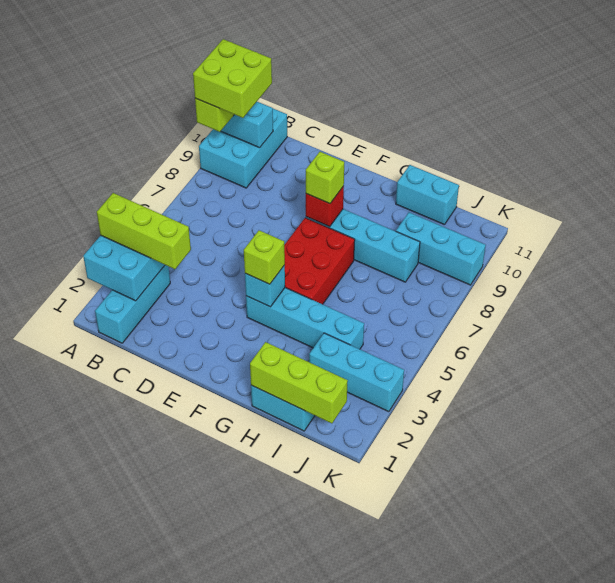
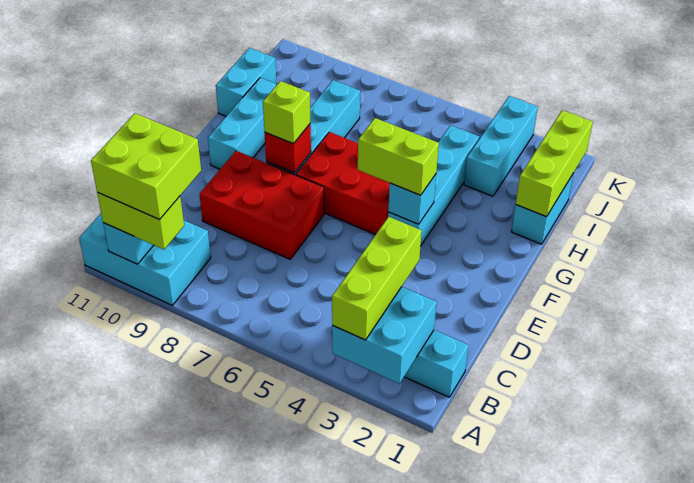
none -> red 2x3 brick [200,151,324,259]
lime 1x1 brick [244,230,285,284] -> lime 1x2 brick [358,118,439,195]
cyan 1x3 brick [396,212,486,285] -> cyan 1x3 brick moved to [208,78,277,169]

